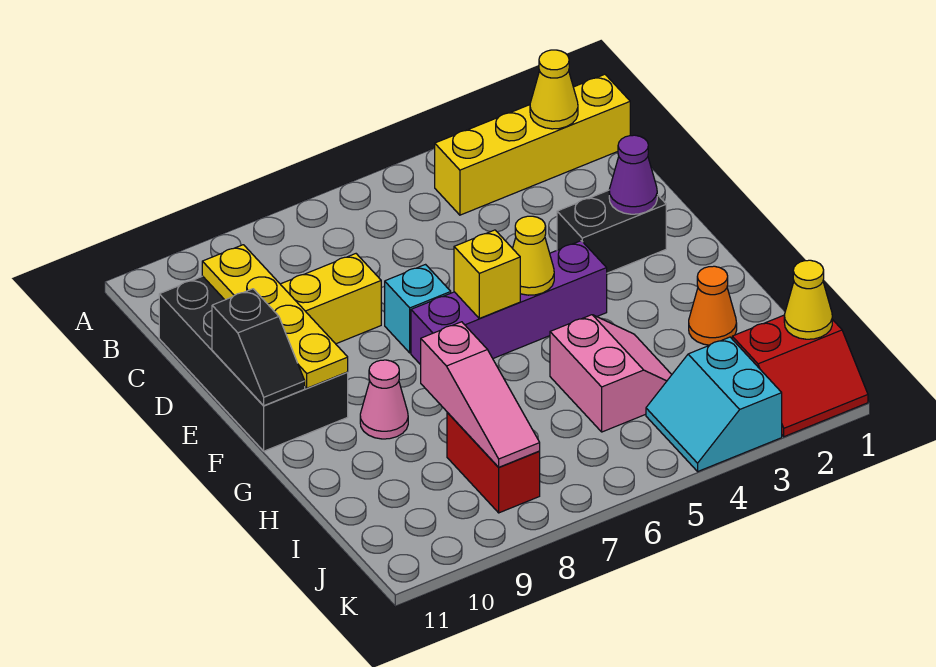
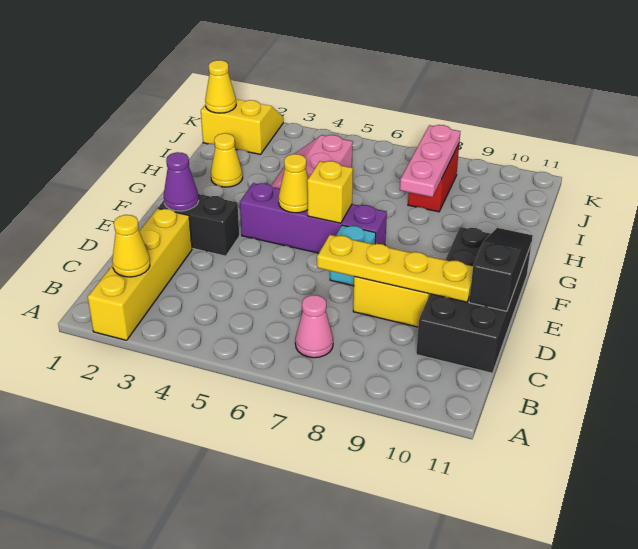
yellow 1x4 brick [434,74,630,215] -> yellow 1x4 brick turned to [88,208,192,340]
yellow 1x4 plate [202,245,348,388] -> yellow 1x4 plate turned to [317,235,473,302]
black 1x2 slope [212,289,305,406] -> black 1x3 slope [469,228,533,311]
pink 1x1 cone [360,360,408,439] -> pink 1x1 cone moved to [295,295,333,358]
orange 1x1 cone [689,266,737,345] -> yellow 1x1 cone [211,133,243,187]
pink 1x3 slope [421,322,540,467] -> pink 1x3 plate [400,125,460,197]
red 2x2 slope [732,315,868,437] -> yellow 2x2 slope [201,99,283,155]
cyan 2x2 slope [646,337,782,471] -> none

